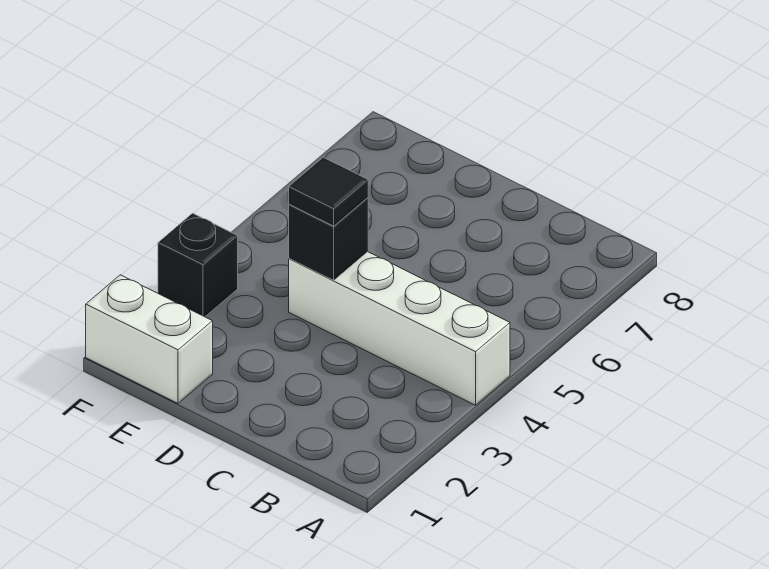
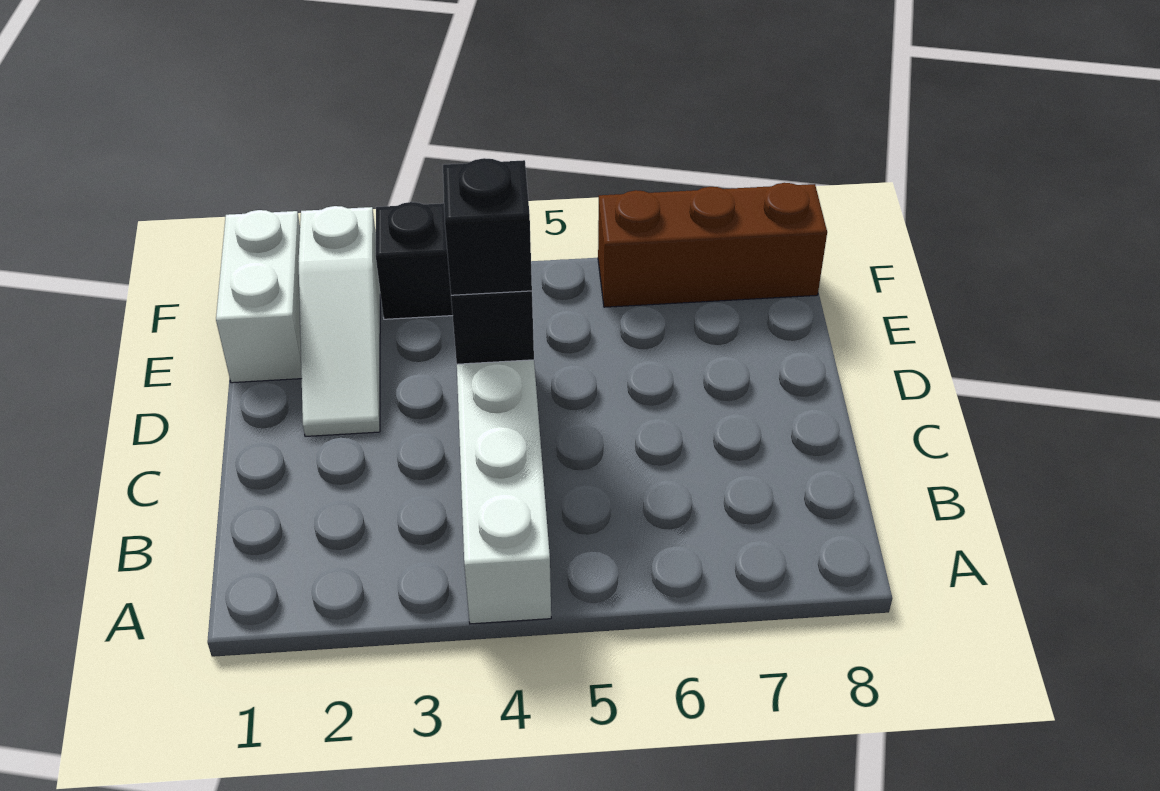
none -> white 1x3 slope [299,206,380,436]
black 1x1 tile [289,157,368,226] -> black 1x1 brick [443,158,532,295]
none -> brown 1x3 brick [598,183,827,307]

